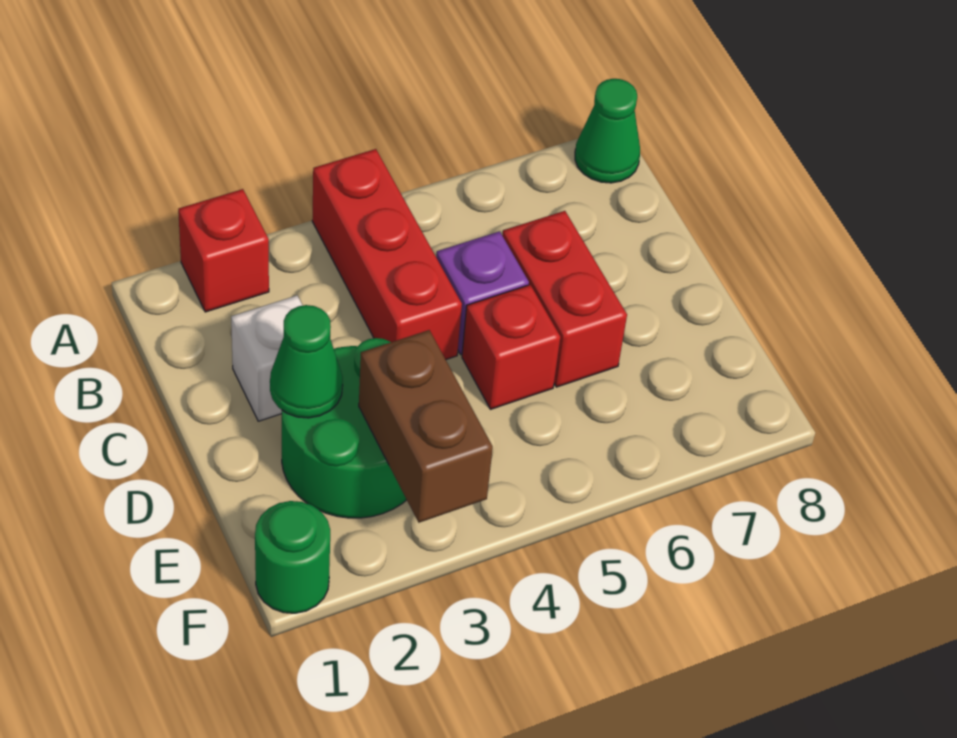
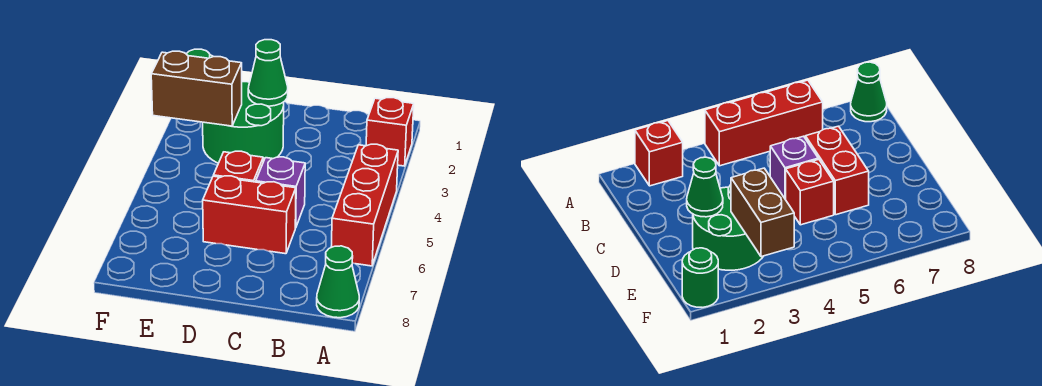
red 1x3 brick [312,149,462,360] -> red 1x3 brick turned to [331,144,398,266]
white 1x1 brick [231,295,303,421] -> none

